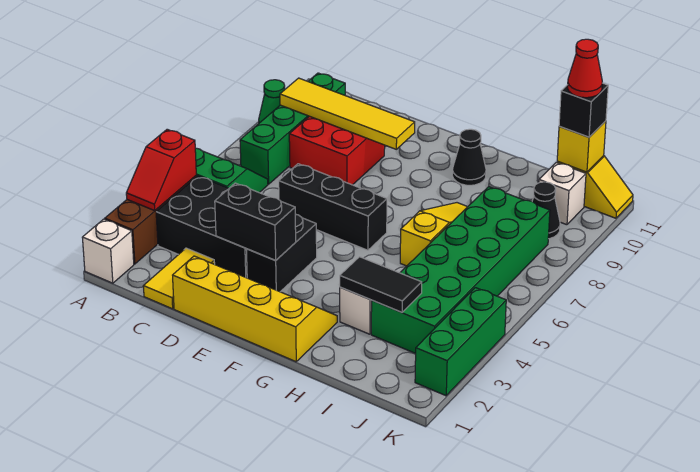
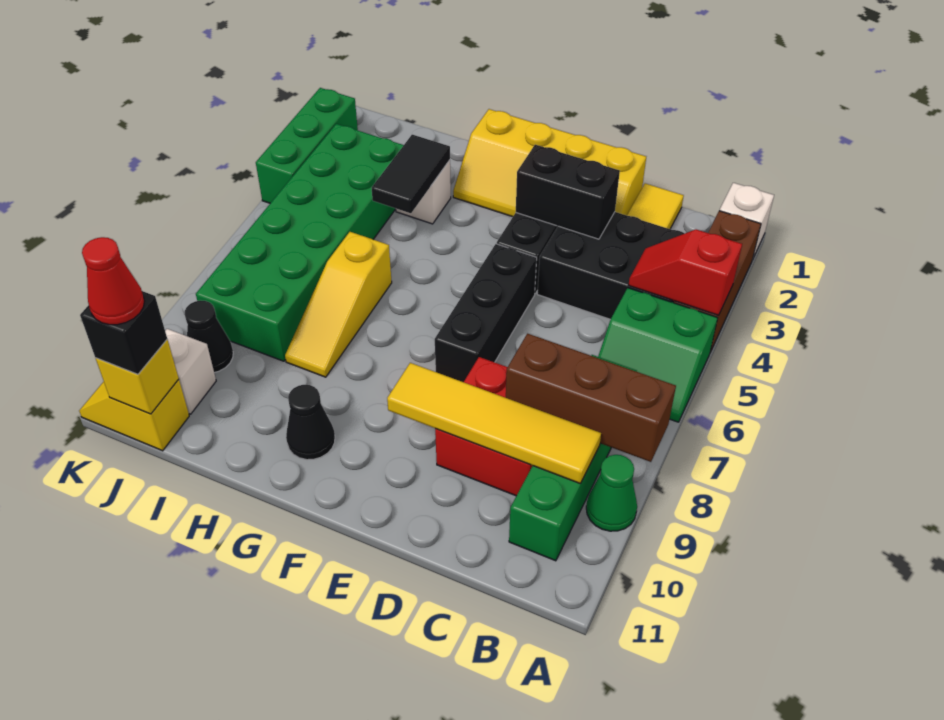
red 1x2 slope [126,129,196,211] -> red 1x2 slope turned to [629,229,742,315]
none -> brown 1x3 brick [506,333,676,462]
black 1x3 brick [279,164,387,250] -> black 1x3 brick turned to [435,244,537,382]
black 1x2 tile [340,257,422,312] -> black 1x2 tile turned to [372,135,450,213]

